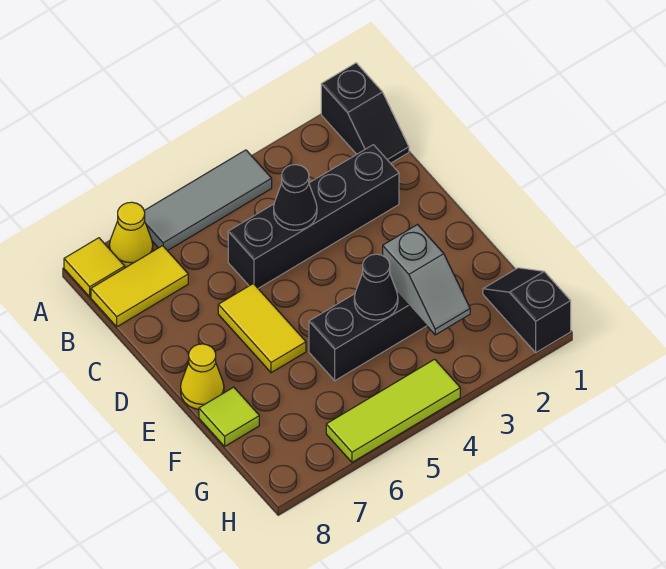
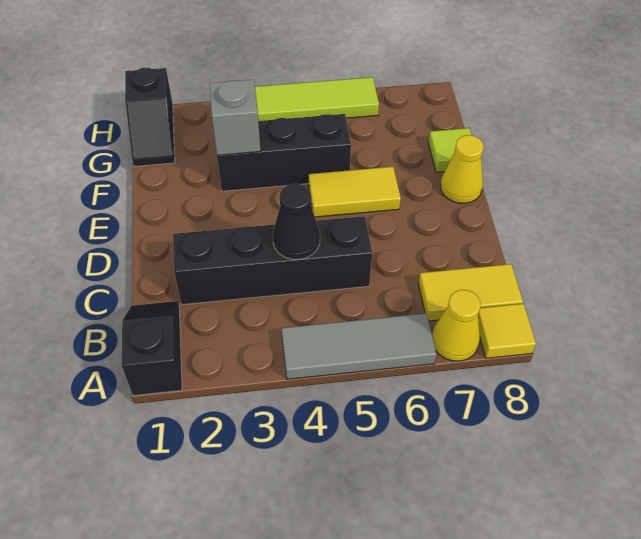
yellow 1x2 tile [218,284,306,373] -> yellow 1x2 tile turned to [309,167,401,217]
black 1x1 cone [354,254,398,320] -> none

